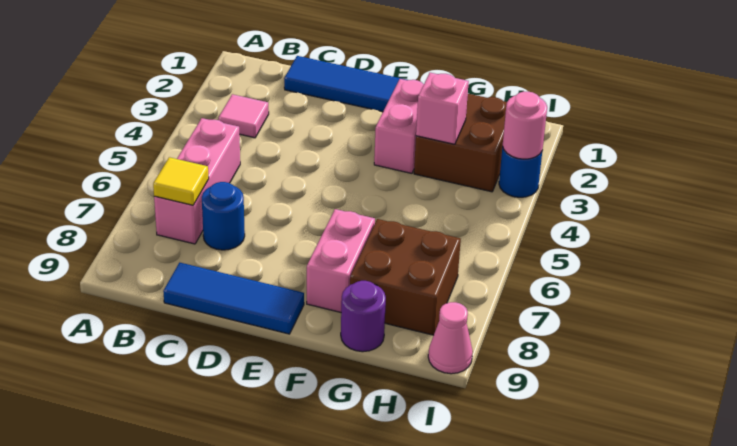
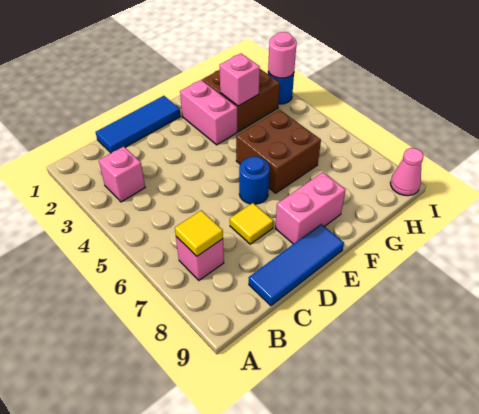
pink 1x1 tile [218,94,269,138] -> pink 1x1 brick [99,146,145,202]
pink 1x3 brick [154,118,240,244] -> pink 1x1 brick [176,237,224,280]
blue 1x1 round brick [202,182,245,250] -> blue 1x1 round brick moved to [239,156,270,204]
none -> yellow 1x1 tile [230,203,274,244]
pink 1x2 brick [307,209,375,312] -> pink 1x2 brick turned to [275,172,345,244]
brown 2x2 brick [350,219,461,335] -> brown 2x2 brick moved to [236,110,321,193]
purple 1x1 round brick [341,281,386,352] -> none

